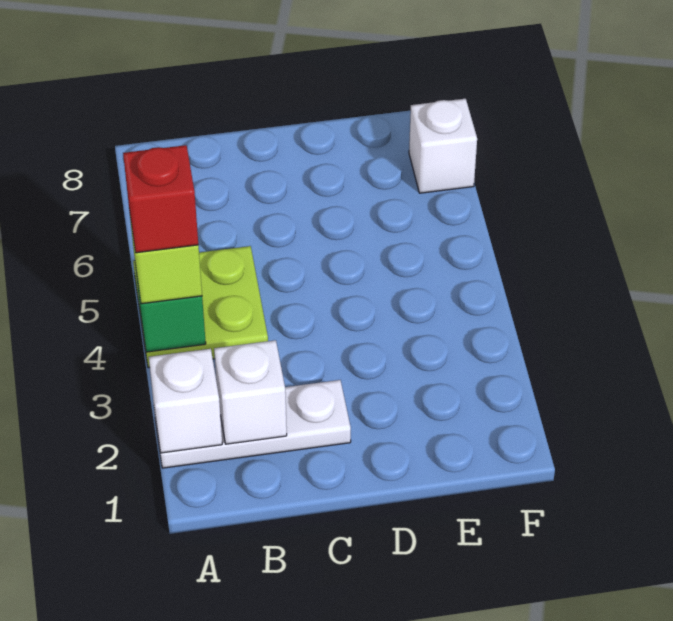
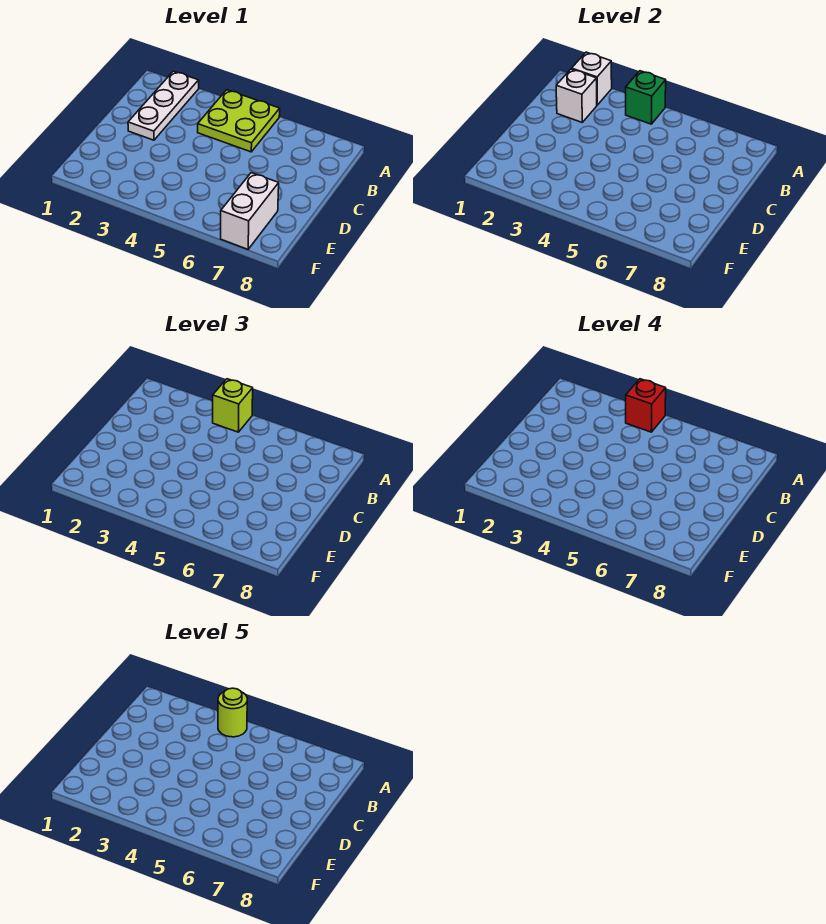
none -> lime 1x1 round brick [218,688,247,737]
white 1x1 brick [409,99,477,193] -> white 1x2 brick [221,173,279,249]

